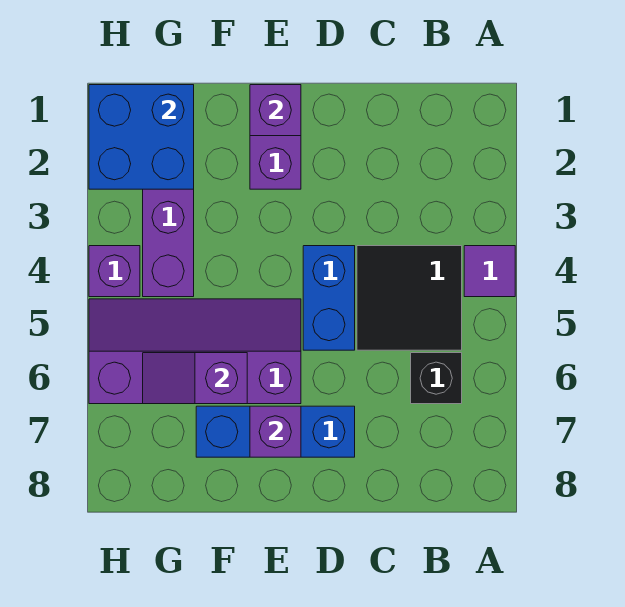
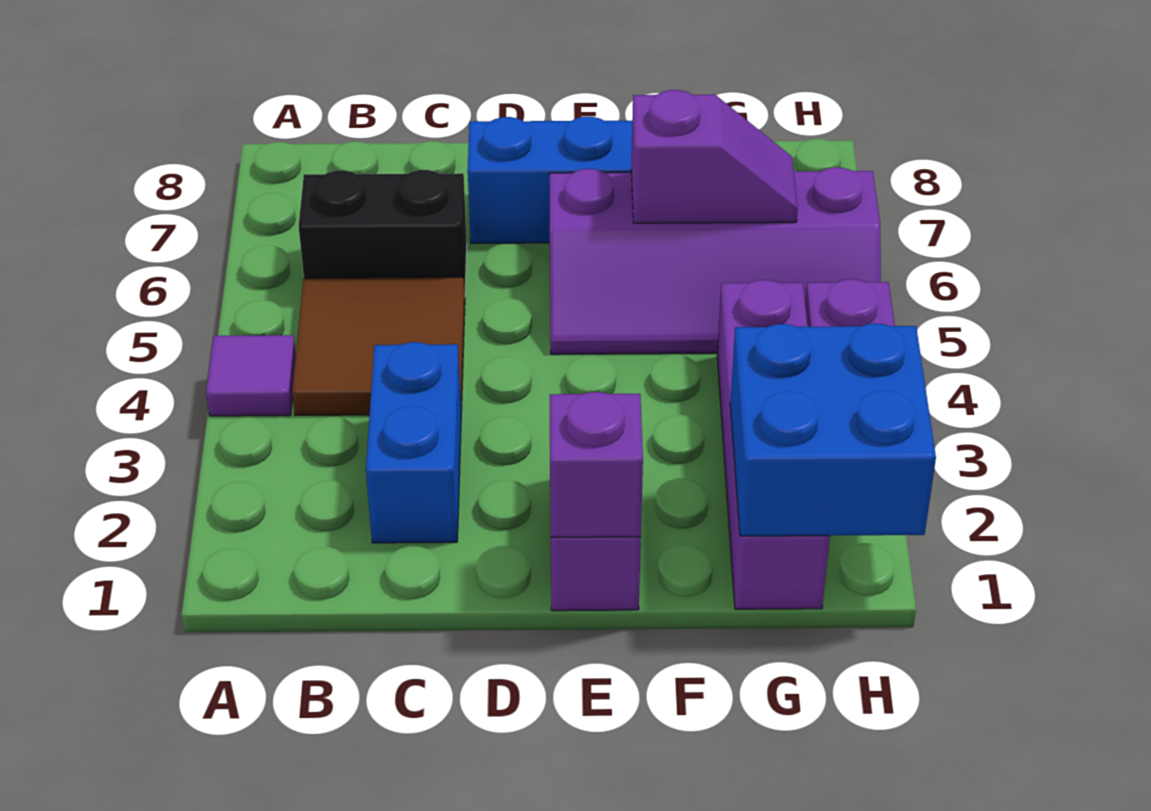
black 2x2 tile [357,246,462,350] -> brown 2x2 tile [292,277,465,415]
black 1x1 brick [411,353,462,404] -> black 1x2 brick [299,170,467,289]
blue 1x2 brick [303,246,355,350] -> blue 1x2 brick moved to [366,342,461,543]
purple 1x1 brick [250,406,301,457] -> none

